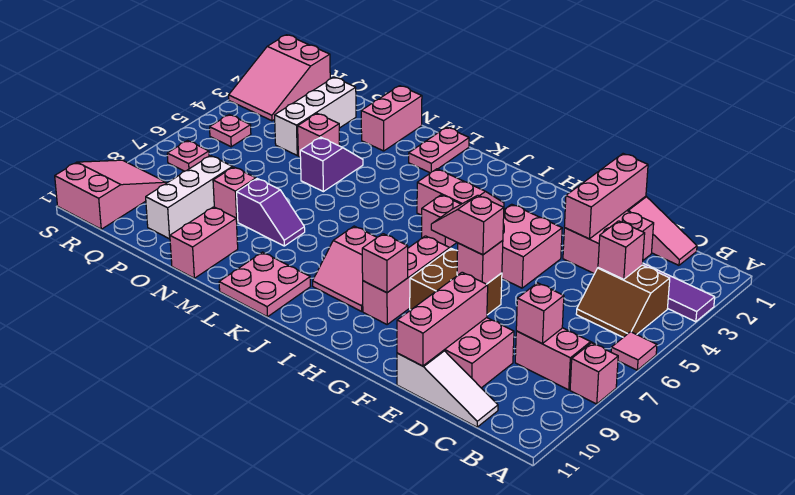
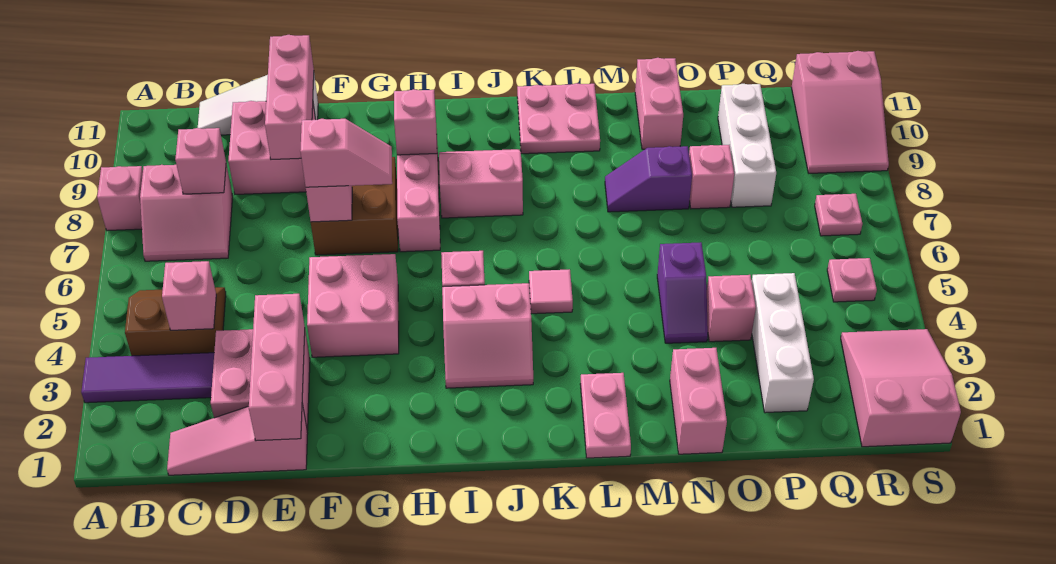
pink 1x1 tile [611,332,657,370] -> pink 1x1 tile moved to [529,269,573,314]

